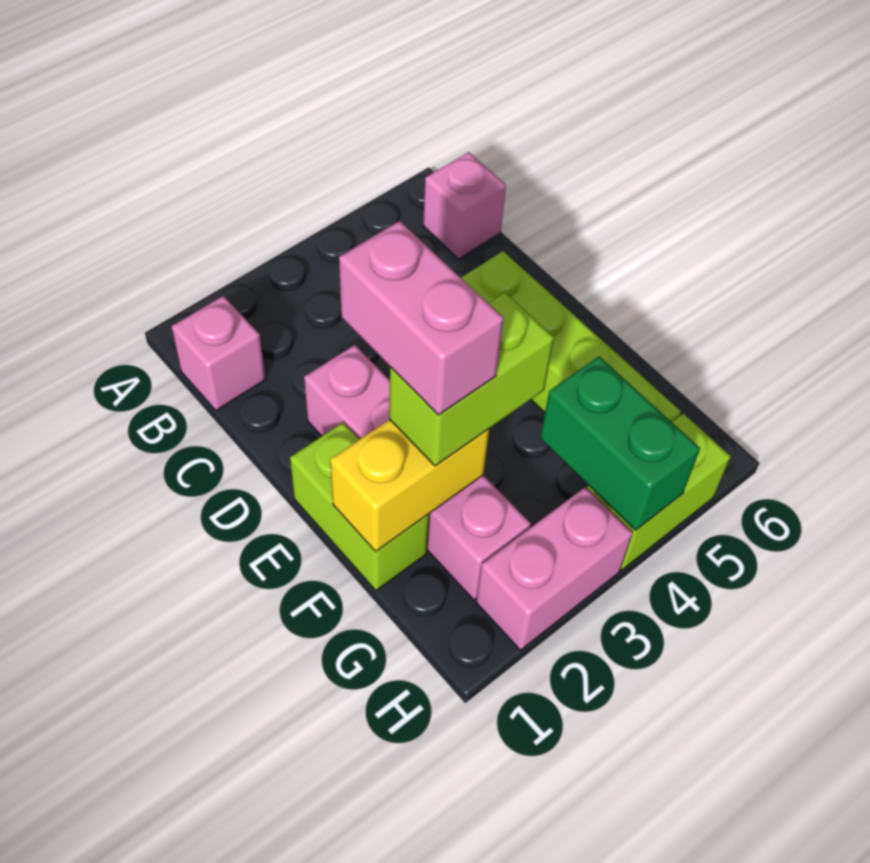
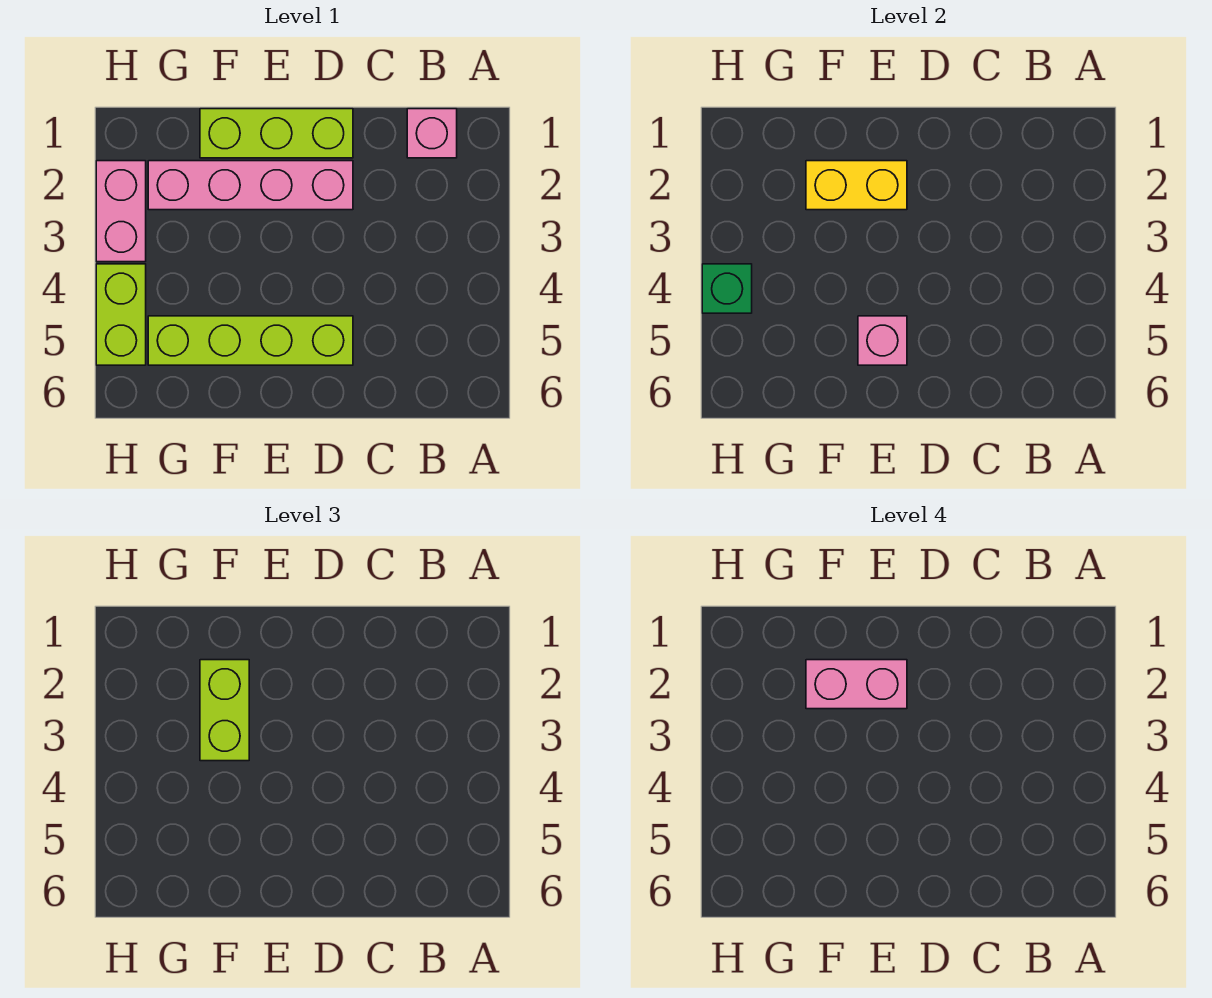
pink 1x1 brick [423,152,506,259] -> pink 1x1 brick moved to [858,316,907,365]
lime 1x2 brick [290,423,429,591] -> lime 1x3 brick [200,109,353,158]
yellow 1x2 brick [330,419,489,552] -> yellow 1x2 brick turned to [806,161,907,210]
green 1x2 brick [540,357,700,530] -> green 1x1 brick [702,264,752,313]

